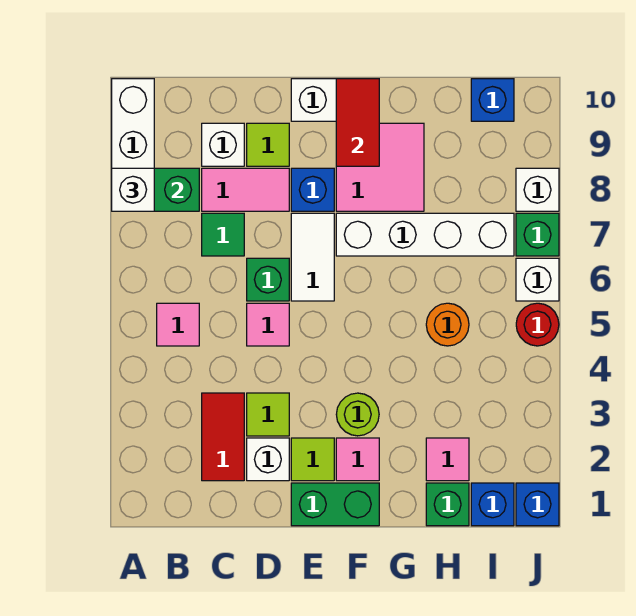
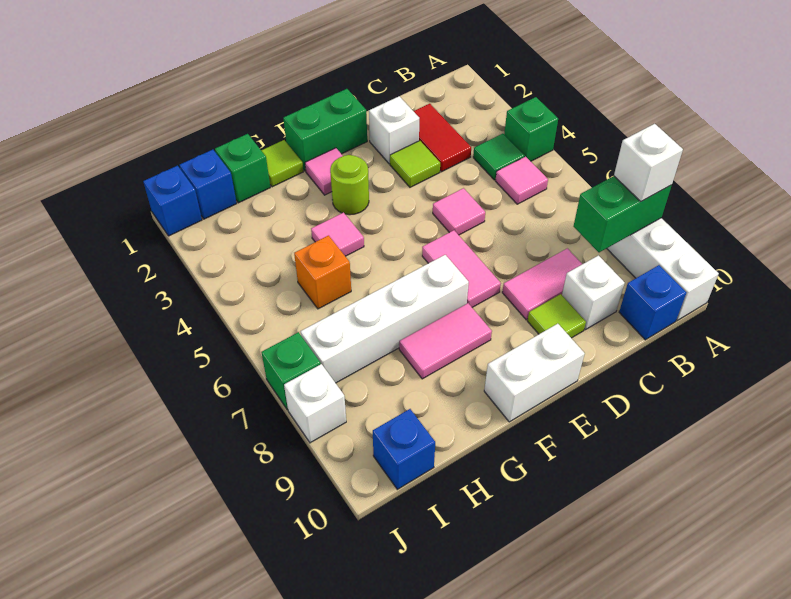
green 1x1 tile [202,213,244,256] -> green 1x1 tile moved to [473,134,525,180]
green 1x1 brick [247,258,289,301] -> green 1x1 brick moved to [504,97,558,161]
lime 1x1 tile [291,438,334,481] -> lime 1x1 tile moved to [261,140,303,187]
white 1x2 tile [291,213,334,301] -> pink 1x2 tile [422,230,501,307]
blue 1x1 brick [291,168,334,211] -> blue 1x1 brick moved to [619,265,687,340]
pink 2x2 tile [336,123,424,211] -> pink 1x2 tile [399,303,492,379]
red 1x2 tile [336,79,379,166] -> none
pink 1x1 tile [426,438,469,481] -> pink 1x1 tile moved to [311,213,364,256]
orange 1x1 round brick [426,303,469,346] -> orange 1x1 brick [294,236,351,309]
red 1x1 round brick [516,303,559,346] -> none
white 1x1 brick [516,258,559,301] -> none

